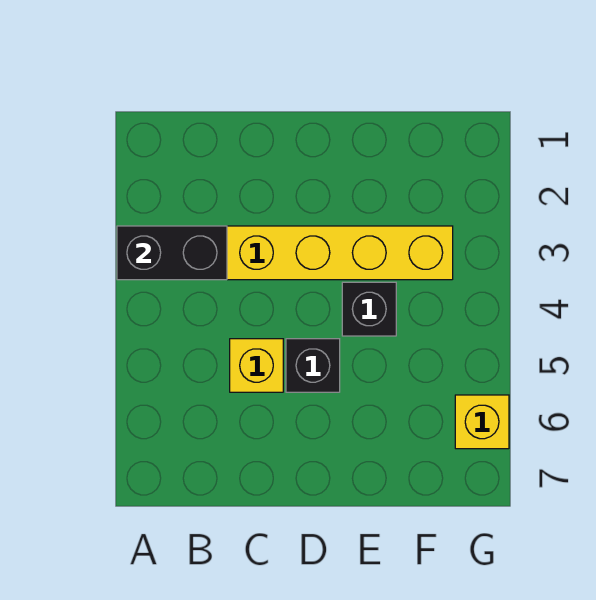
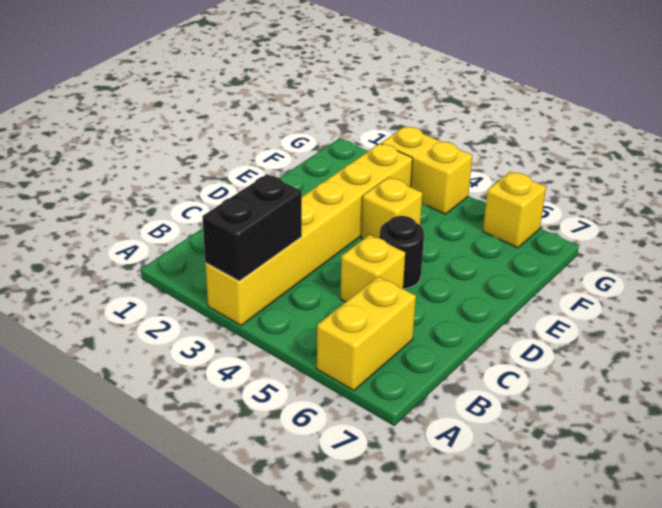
none -> yellow 1x2 brick [317,276,416,390]
black 1x1 brick [286,339,340,392] -> black 1x1 round brick [379,216,424,289]
black 1x1 brick [342,282,396,336] -> yellow 1x1 brick [361,177,422,239]
none -> yellow 1x2 brick [381,126,472,214]

